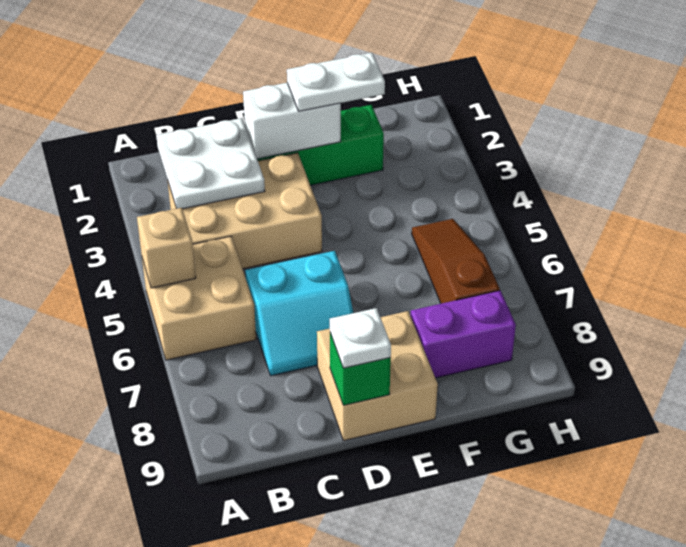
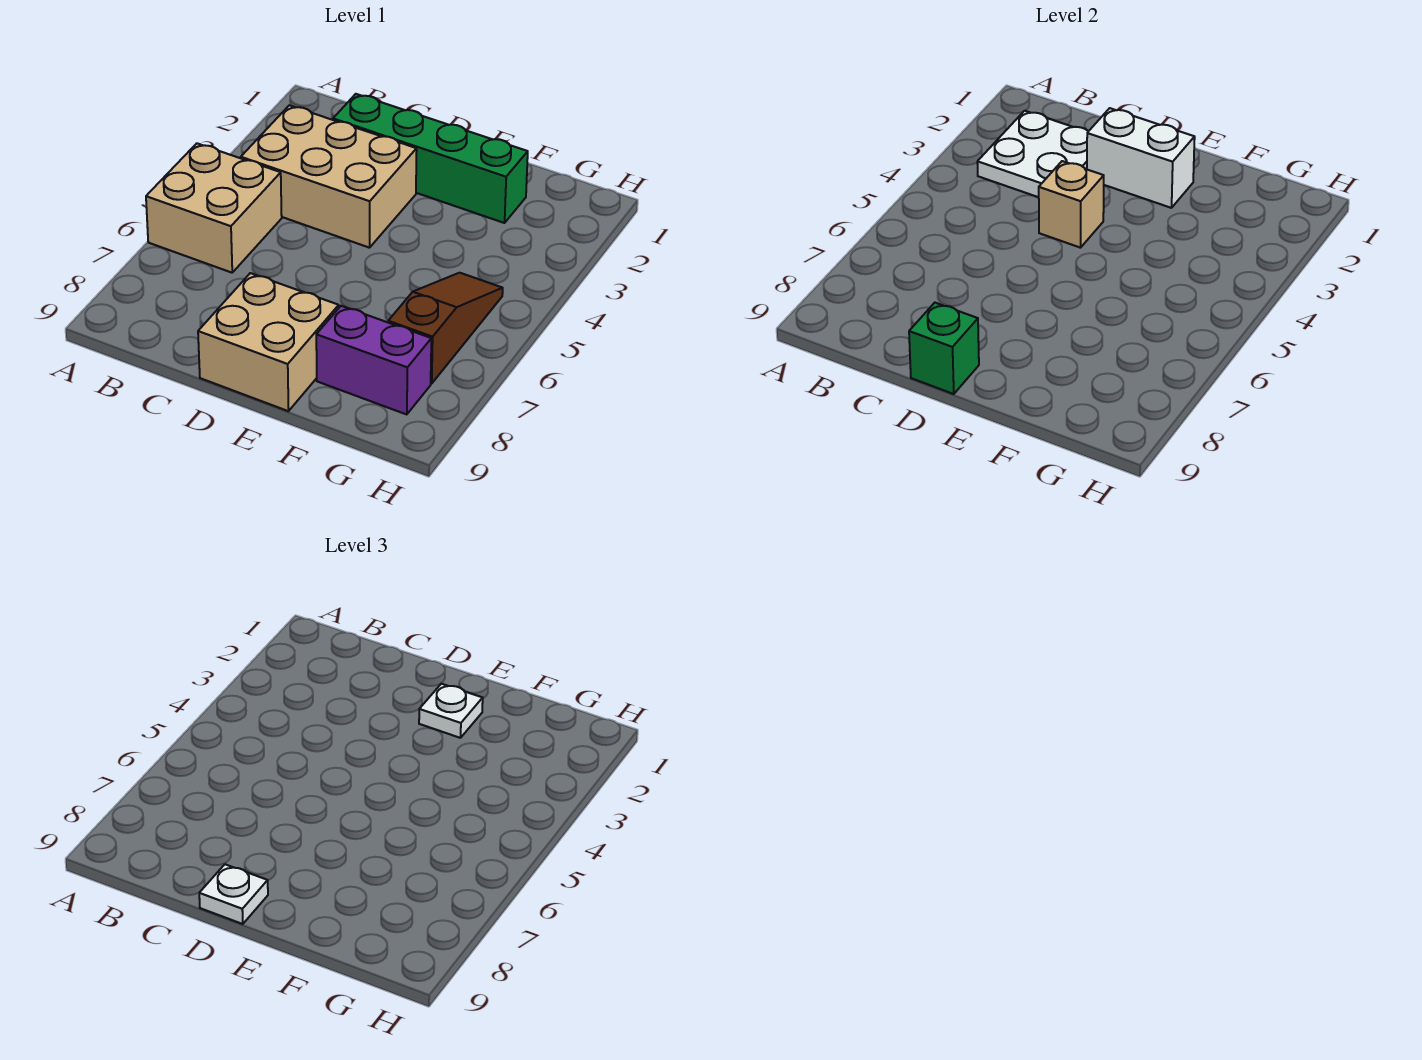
tan 1x1 brick [137,208,196,288] -> tan 1x1 brick moved to [1039,161,1104,248]
cyan 2x2 slope [245,251,353,376] -> none
white 1x2 plate [287,53,385,111] -> white 1x1 plate [419,684,483,738]

